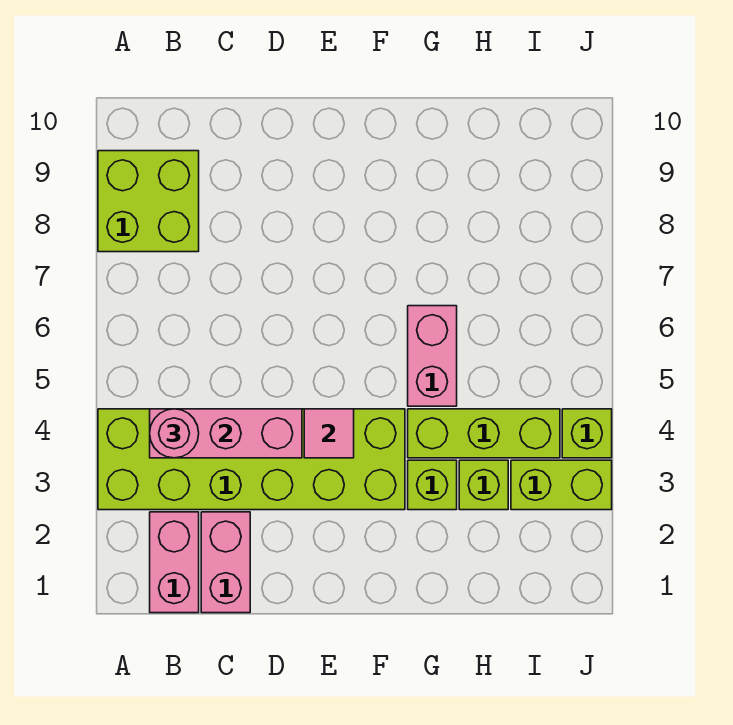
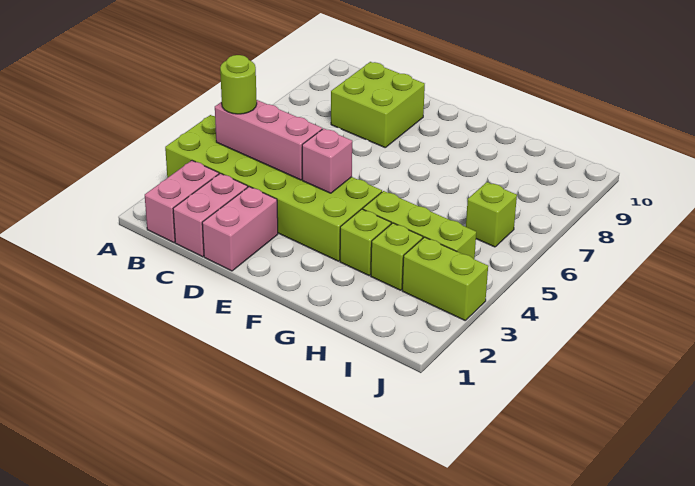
lime 2x2 brick [98,151,199,252] -> lime 2x2 brick moved to [331,62,425,147]
pink 1x1 round brick [150,409,199,458] -> lime 1x1 round brick [220,55,257,114]
pink 1x1 tile [304,409,354,458] -> pink 1x1 brick [302,128,352,193]
pink 1x2 brick [408,306,457,406] -> pink 1x2 brick moved to [202,187,278,271]
lime 1x1 brick [562,409,612,458] -> lime 1x1 brick moved to [466,182,517,247]

